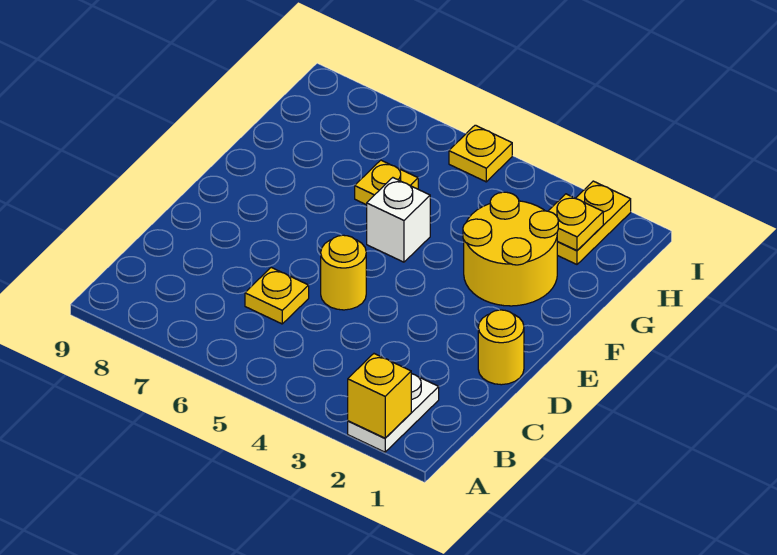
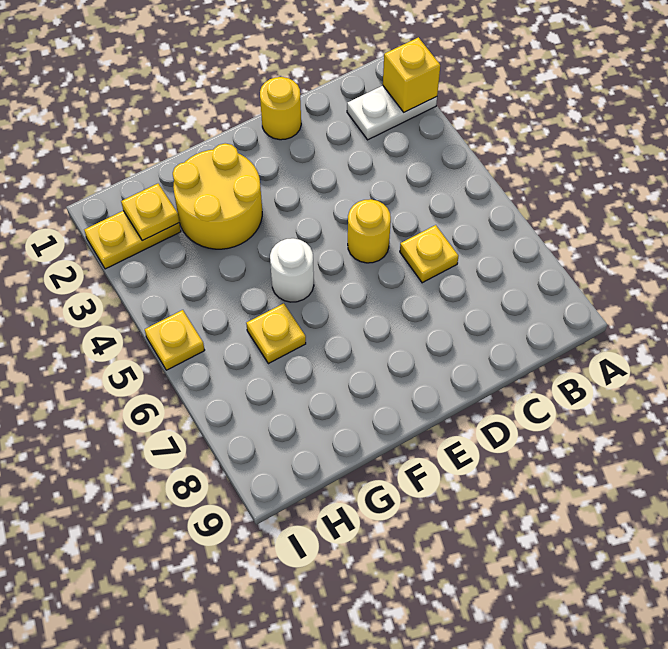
white 1x1 brick [367,178,430,262] -> white 1x1 round brick [270,238,314,302]

